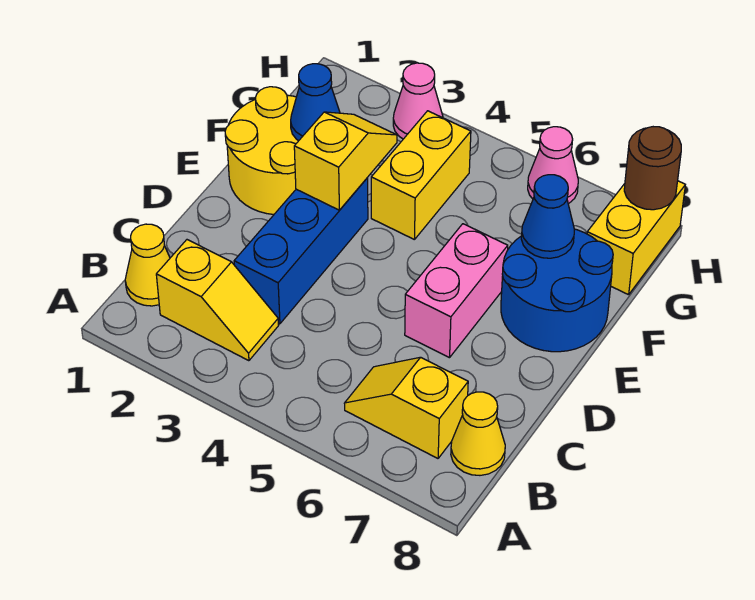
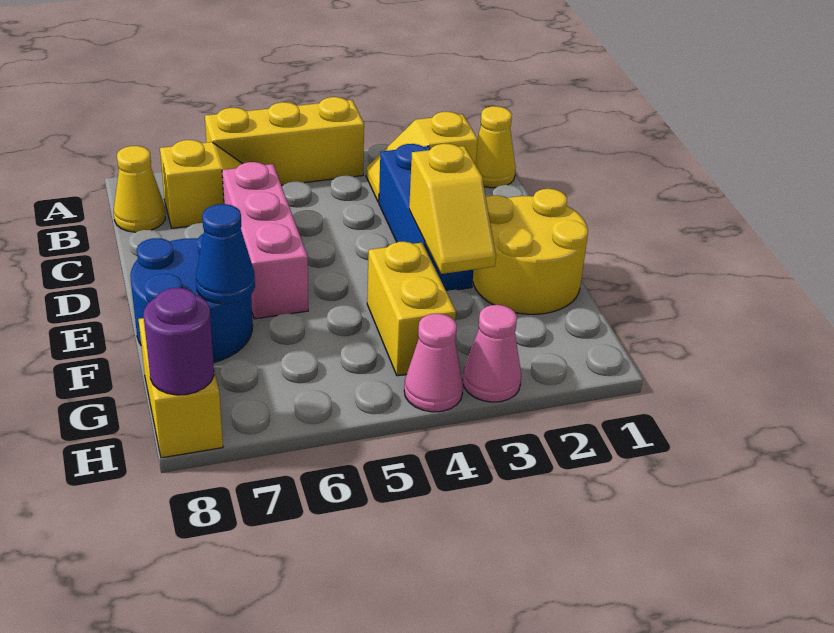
none -> yellow 1x3 brick [205,97,364,185]
pink 1x2 brick [405,224,508,358] -> pink 1x3 brick [222,162,308,319]
blue 1x1 cone [291,64,340,141] -> none
pink 1x1 cone [528,127,578,204] -> pink 1x1 cone moved to [404,314,463,412]
brown 1x1 round brick [624,127,681,210] -> purple 1x1 round brick [144,288,214,395]

